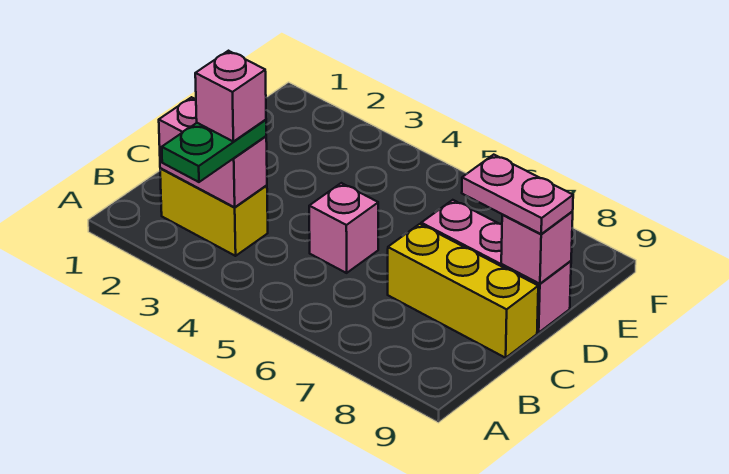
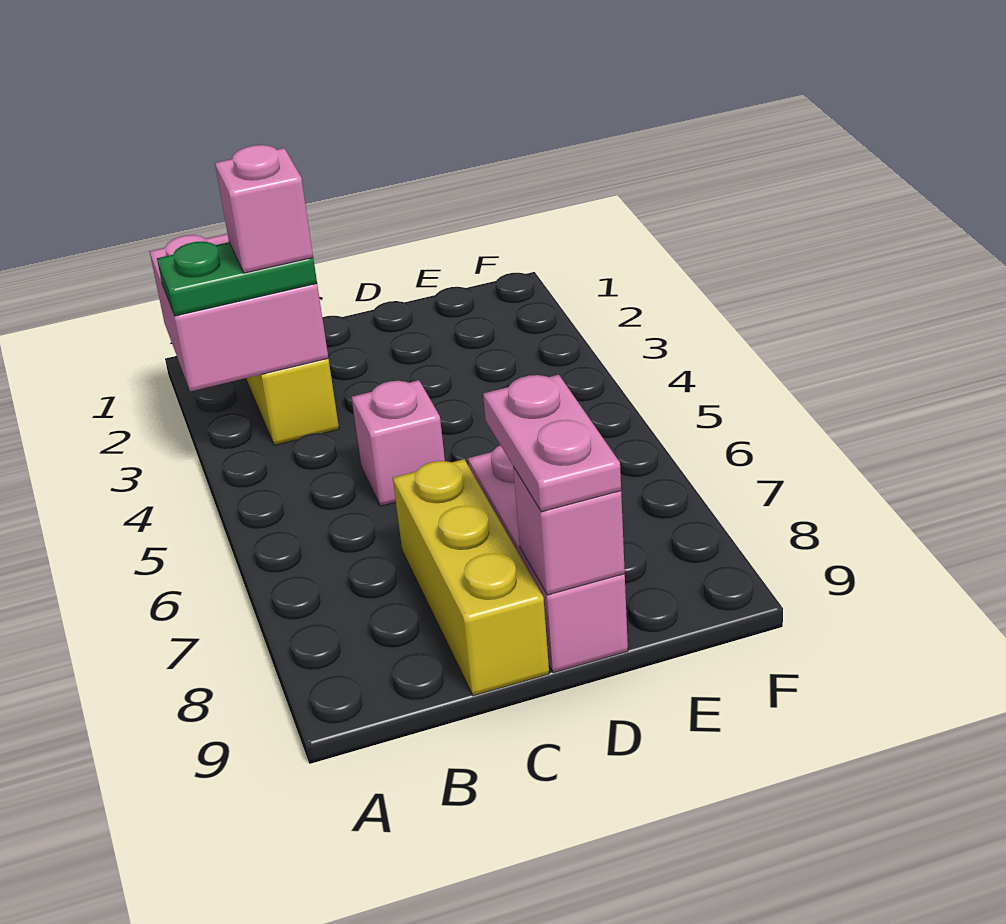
pink 1x2 brick [159,97,267,207] -> pink 2x2 brick [149,234,328,391]

